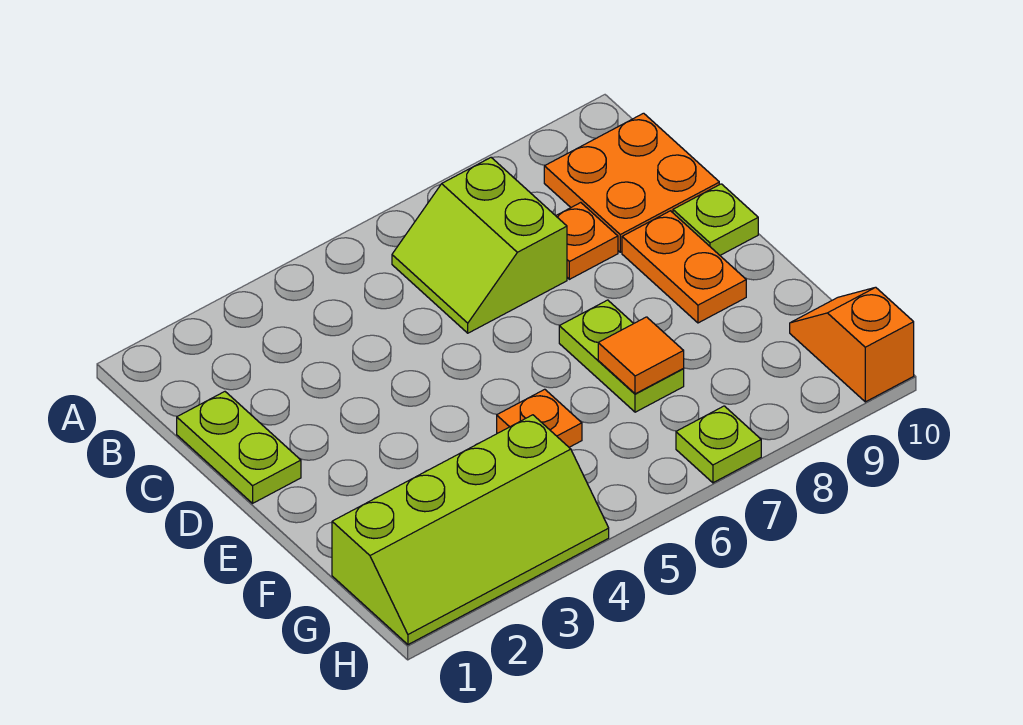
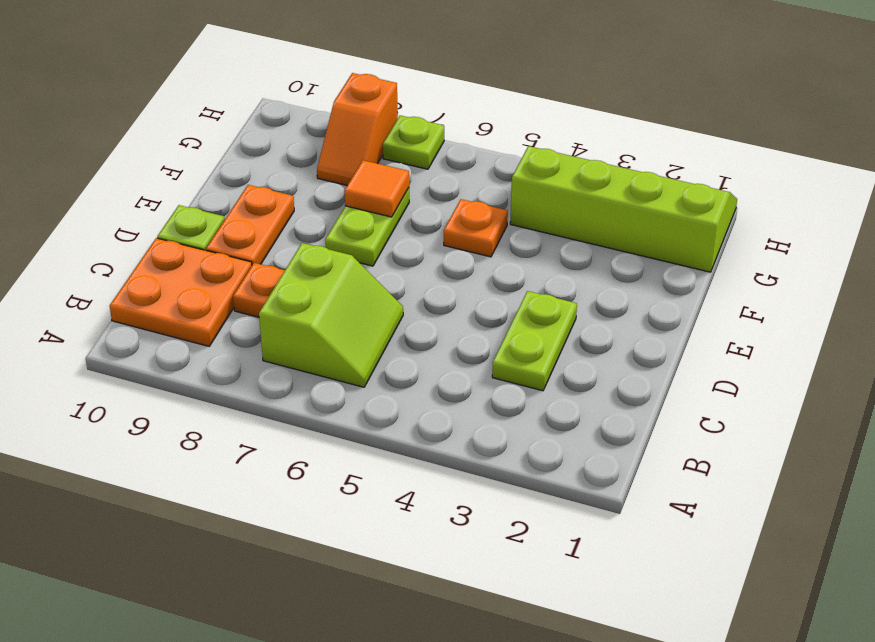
lime 1x2 plate [177,392,301,503] -> lime 1x2 plate moved to [492,291,577,391]
orange 1x2 slope [790,287,914,402] -> orange 1x2 slope moved to [317,73,398,185]

